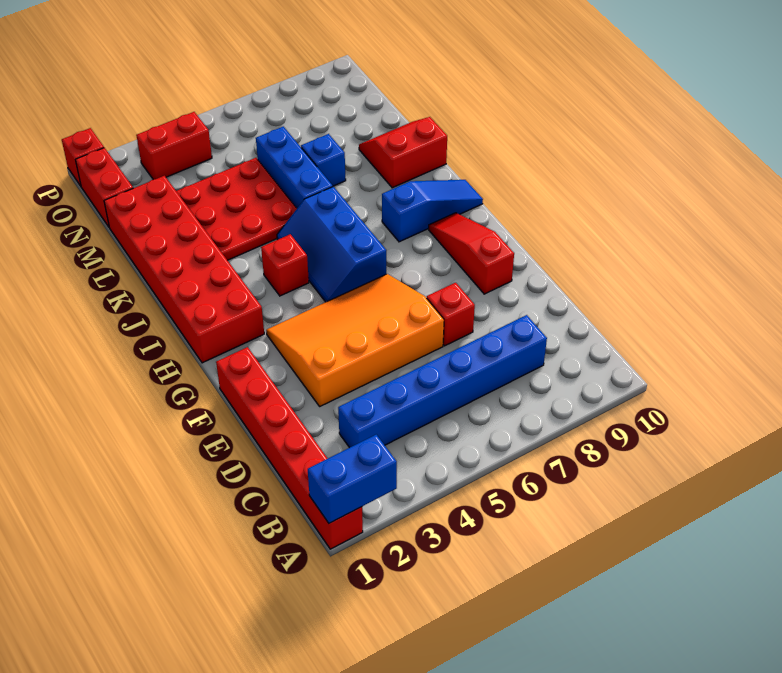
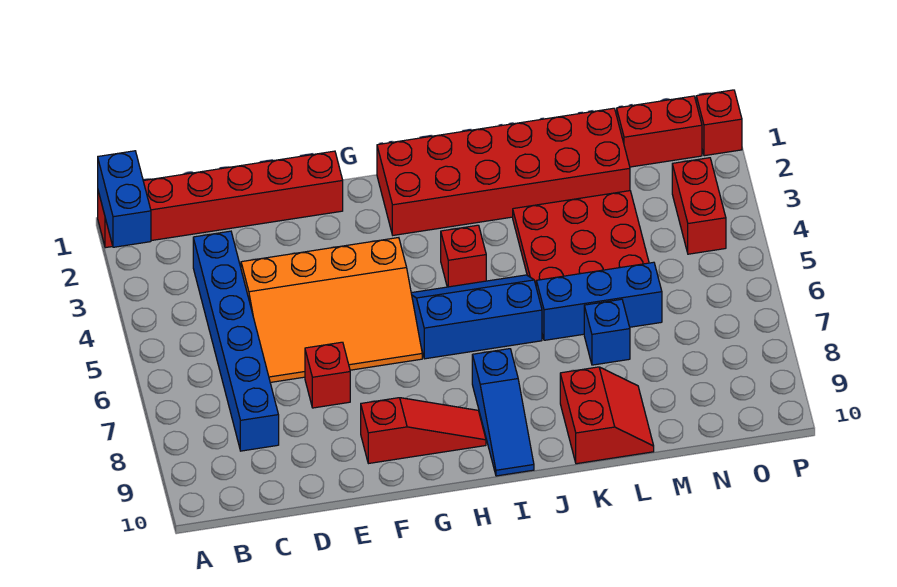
orange 3x4 slope [266,274,444,406] -> orange 3x4 slope turned to [241,238,422,382]

